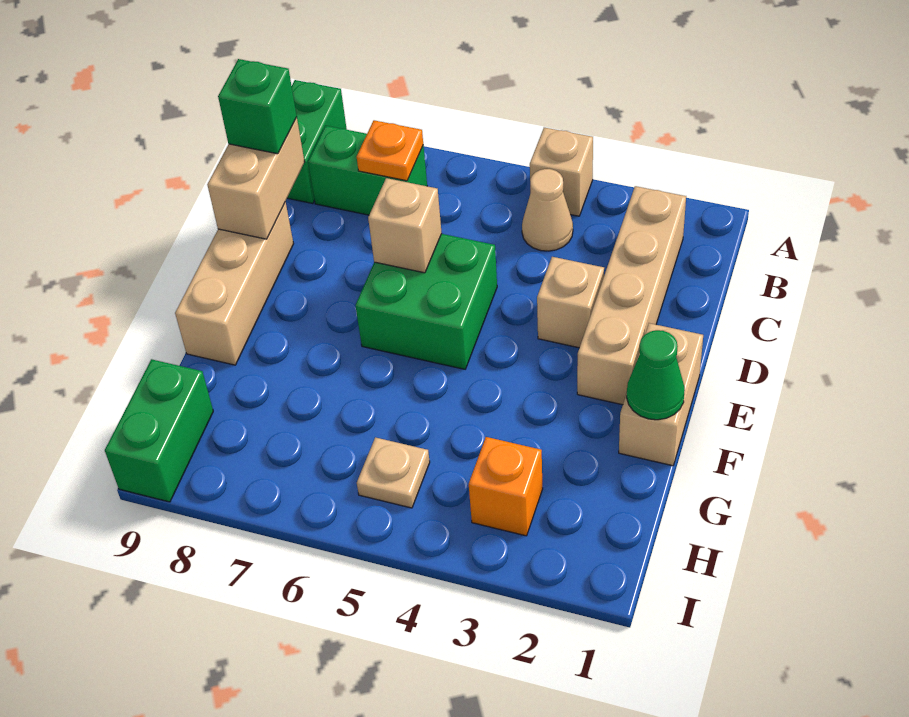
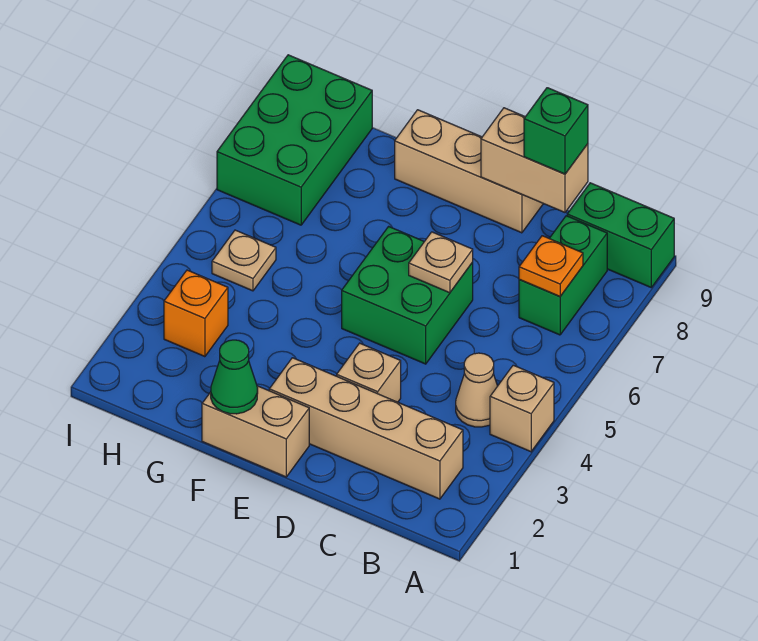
tan 1x1 brick [368,178,442,273] -> tan 1x1 plate [409,232,473,293]
green 1x2 brick [105,359,213,502] -> green 2x3 brick [217,55,372,225]

